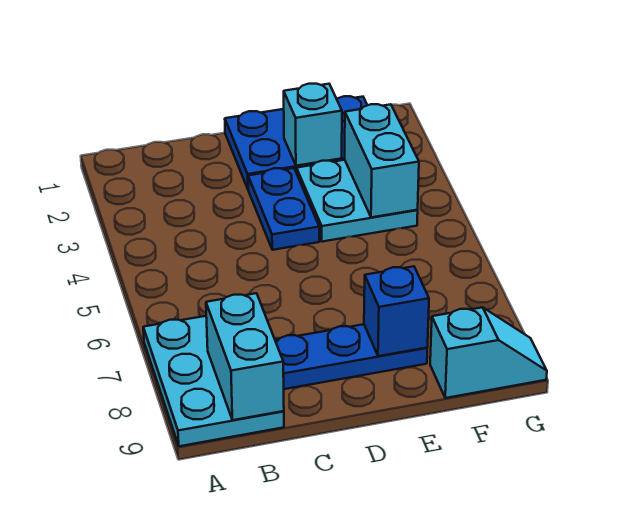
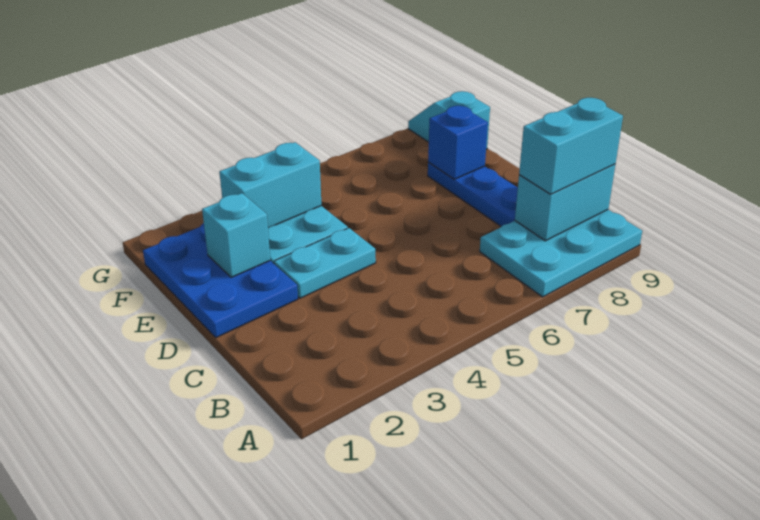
none -> cyan 1x2 brick [519,98,623,194]
blue 1x2 plate [248,168,319,250] -> cyan 1x2 plate [274,228,376,298]

